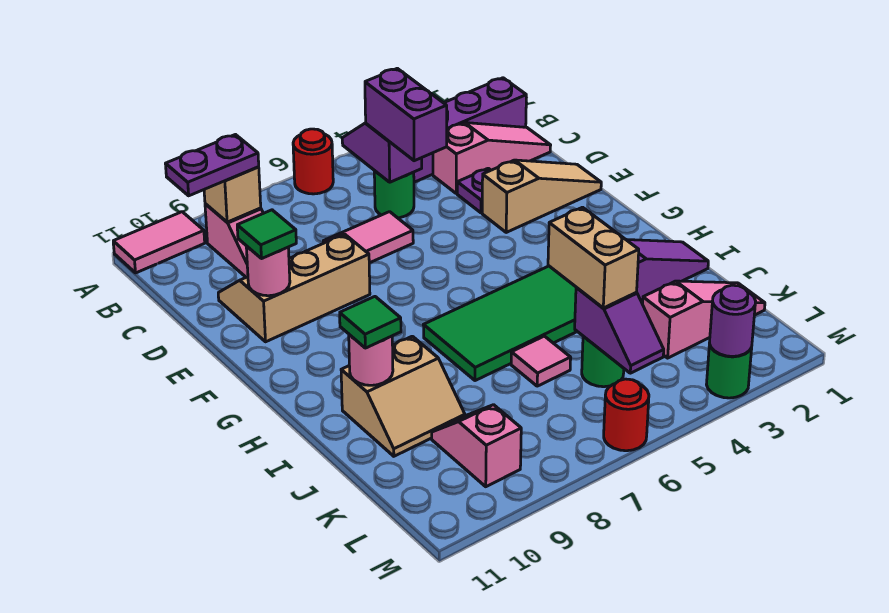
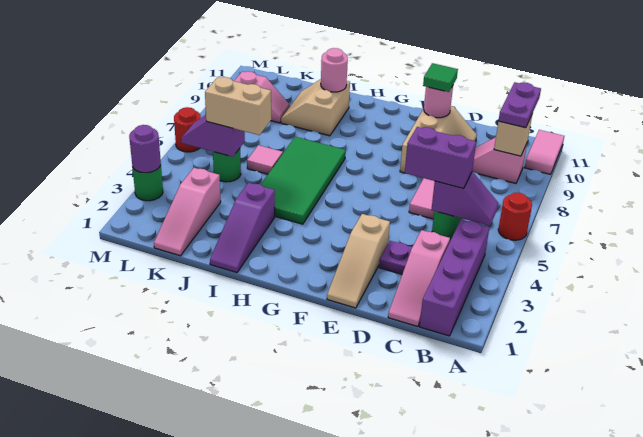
green 1x1 tile [340,297,401,348] -> none

